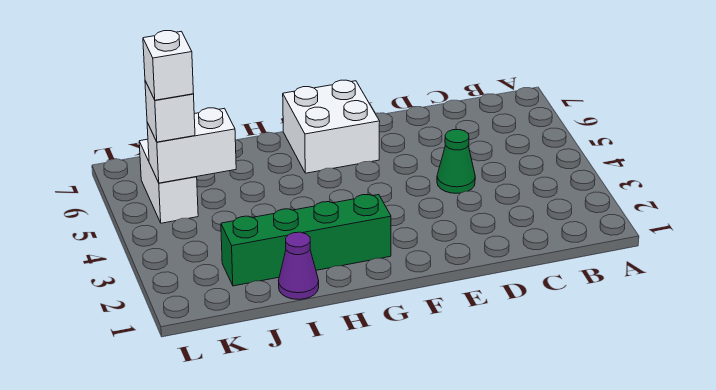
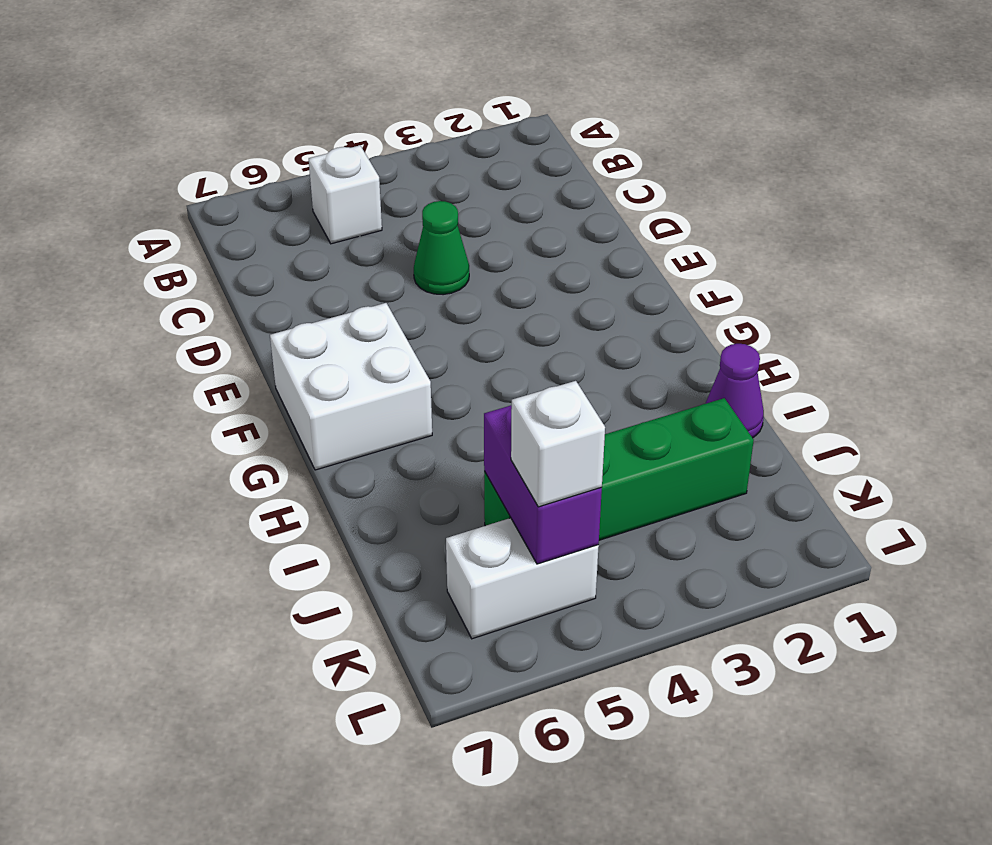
green 1x4 brick [221,195,391,286] -> green 1x4 brick turned to [484,398,754,540]
white 1x2 brick [147,108,236,183] -> purple 1x2 brick [484,405,602,564]
white 1x1 brick [143,31,193,100] -> white 1x1 brick moved to [309,145,382,244]

